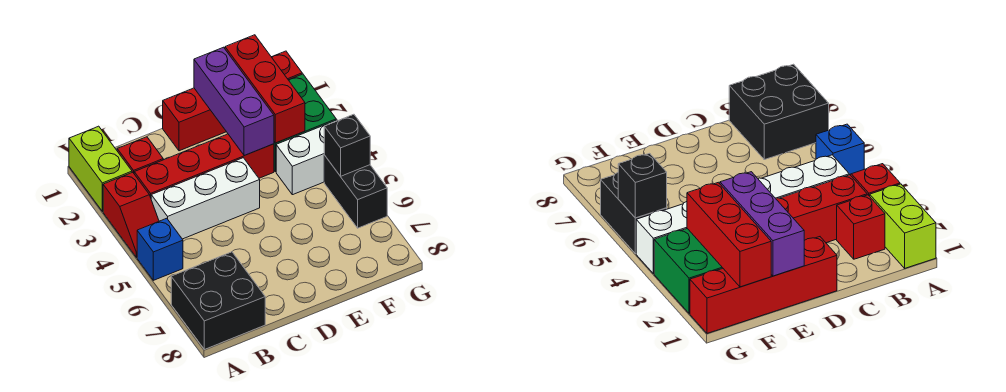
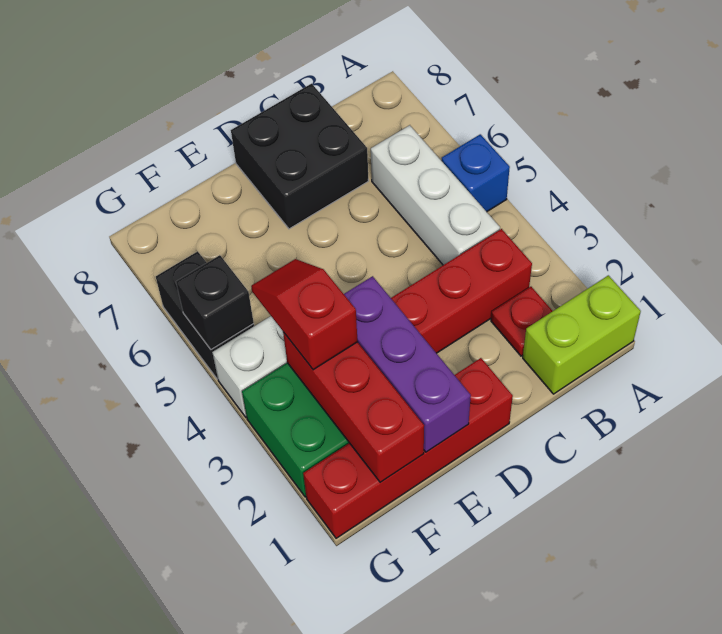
lime 1x2 brick [69,126,132,211] -> lime 1x2 brick turned to [523,275,641,394]
red 1x2 slope [103,172,159,257] -> red 1x2 slope moved to [251,259,358,370]
black 2x2 brick [171,252,265,349] -> black 2x2 brick moved to [231,84,368,229]
red 1x1 brick [117,137,163,173] -> red 1x1 plate [491,287,552,356]
white 1x3 brick [151,158,260,239] -> white 1x3 brick turned to [371,125,500,265]

